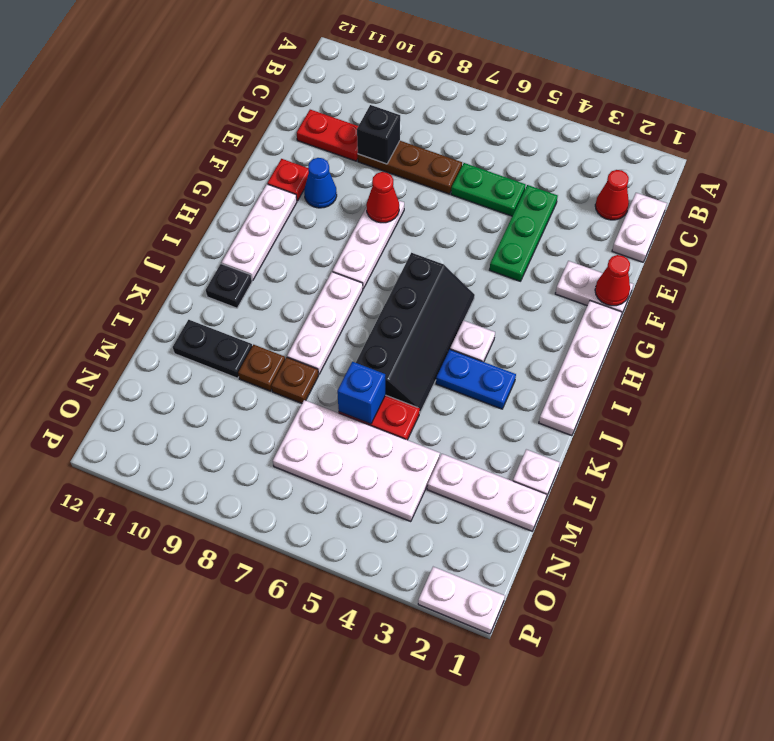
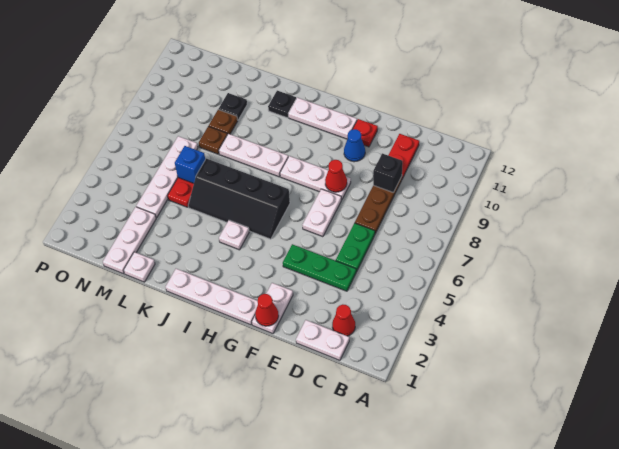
blue 1x2 plate [436,350,516,409] -> none
black 1x2 plate [173,320,252,378] -> black 1x1 plate [219,93,247,120]
white 2x4 plate [273,400,440,522] -> white 1x4 plate [136,136,198,218]
white 1x2 plate [418,567,505,634] -> white 1x2 plate moved to [303,189,341,237]

